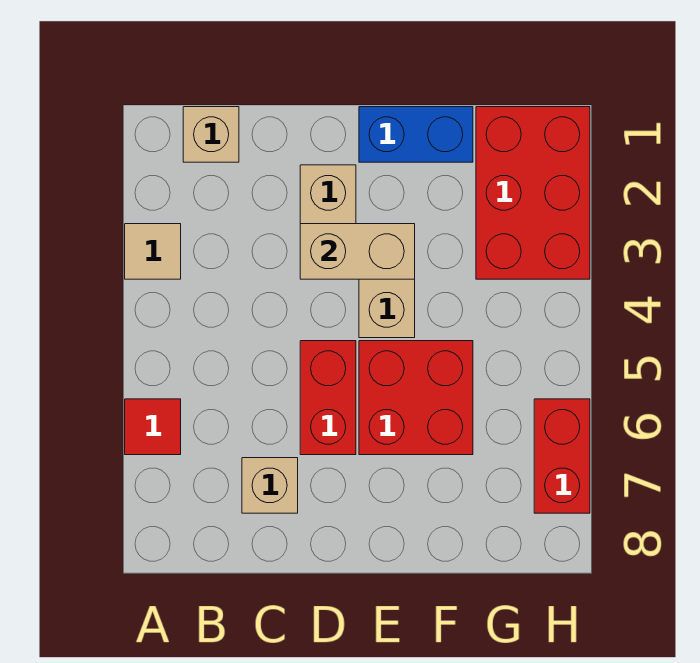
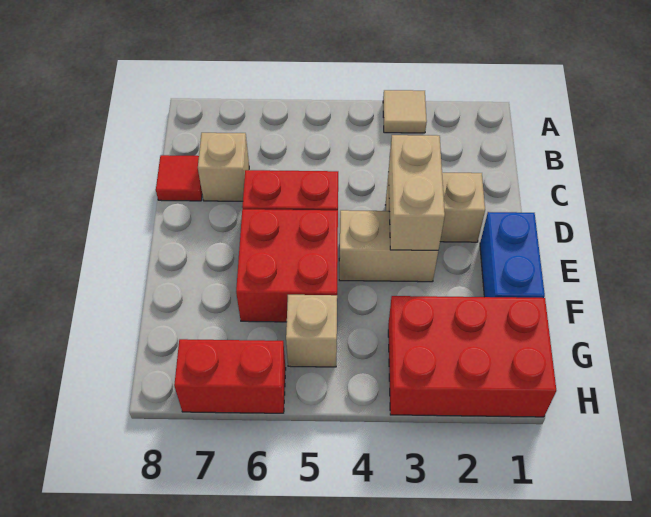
red 1x1 tile [125,399,181,455] -> red 1x1 tile moved to [156,155,202,201]
tan 1x1 brick [183,107,239,162] -> tan 1x1 brick moved to [286,295,337,367]

